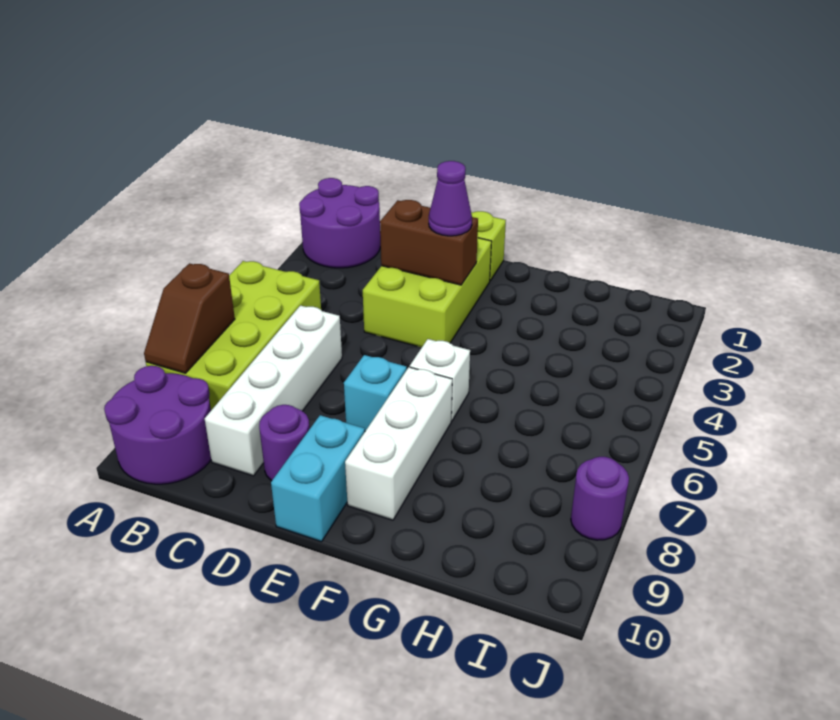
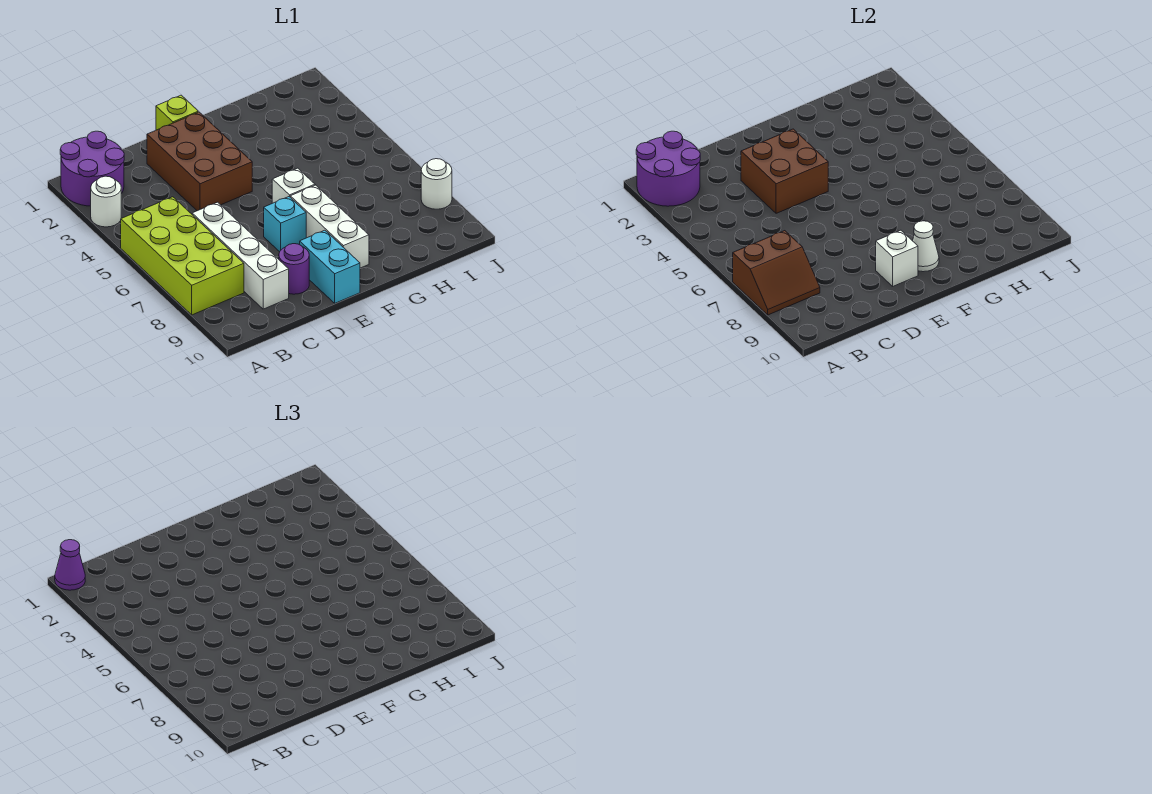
none -> white 1x1 round brick [91,176,121,227]
brown 1x2 slope [144,263,235,373] -> brown 2x2 slope [733,231,820,315]
purple 2x2 round brick [104,366,211,484] -> purple 2x2 round brick moved to [636,131,700,206]
lime 2x3 brick [363,237,492,347] -> brown 2x3 brick [147,112,252,211]
brown 1x2 brick [380,200,478,285] -> brown 2x2 brick [741,129,828,213]
purple 1x1 cone [429,161,472,236] -> purple 1x1 cone moved to [55,540,85,590]
none -> white 1x1 brick [876,230,918,286]
none -> white 1x1 cone [913,221,939,272]
purple 1x1 round brick [571,457,629,540] -> white 1x1 round brick [421,159,452,209]

